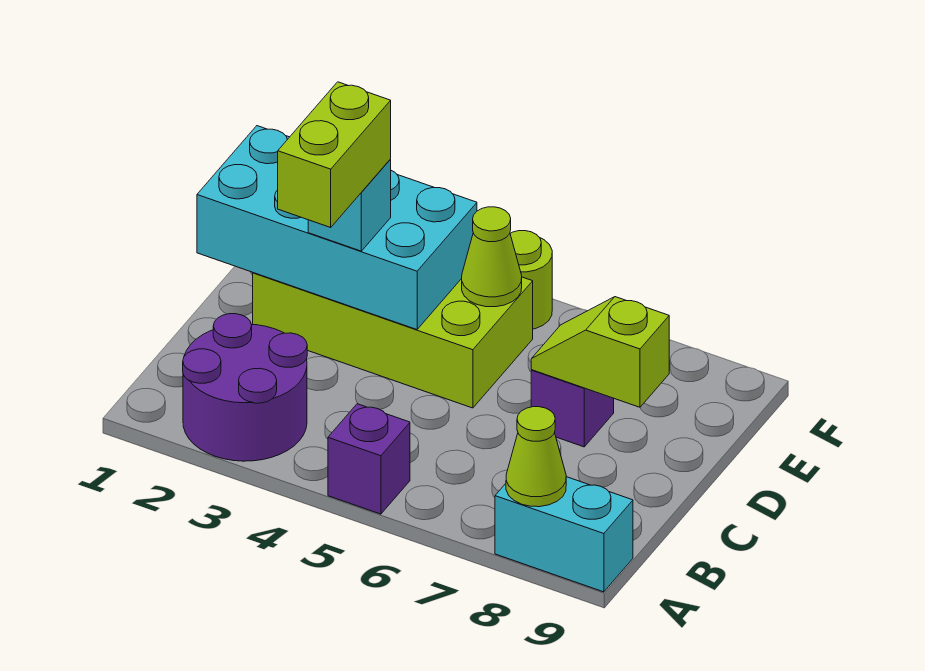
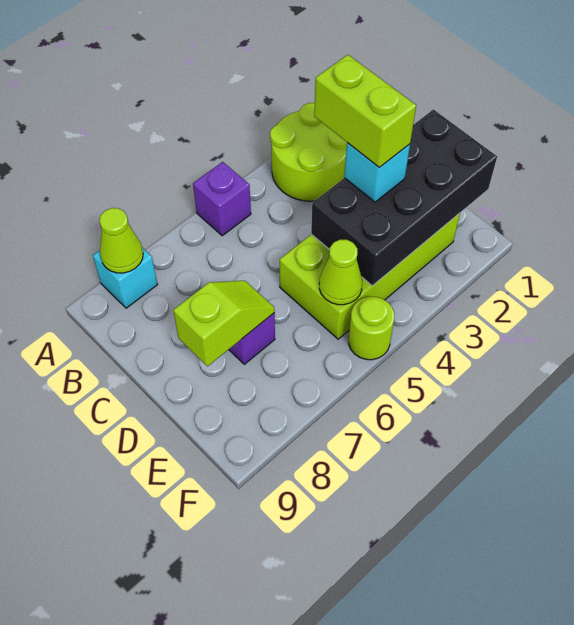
purple 2x2 round brick [183,314,307,461] -> lime 2x2 round brick [270,103,347,201]
cyan 1x2 brick [495,477,633,592] -> cyan 1x1 brick [93,248,157,308]
cyan 2x4 brick [197,126,477,330] -> black 2x4 brick [311,109,497,286]

